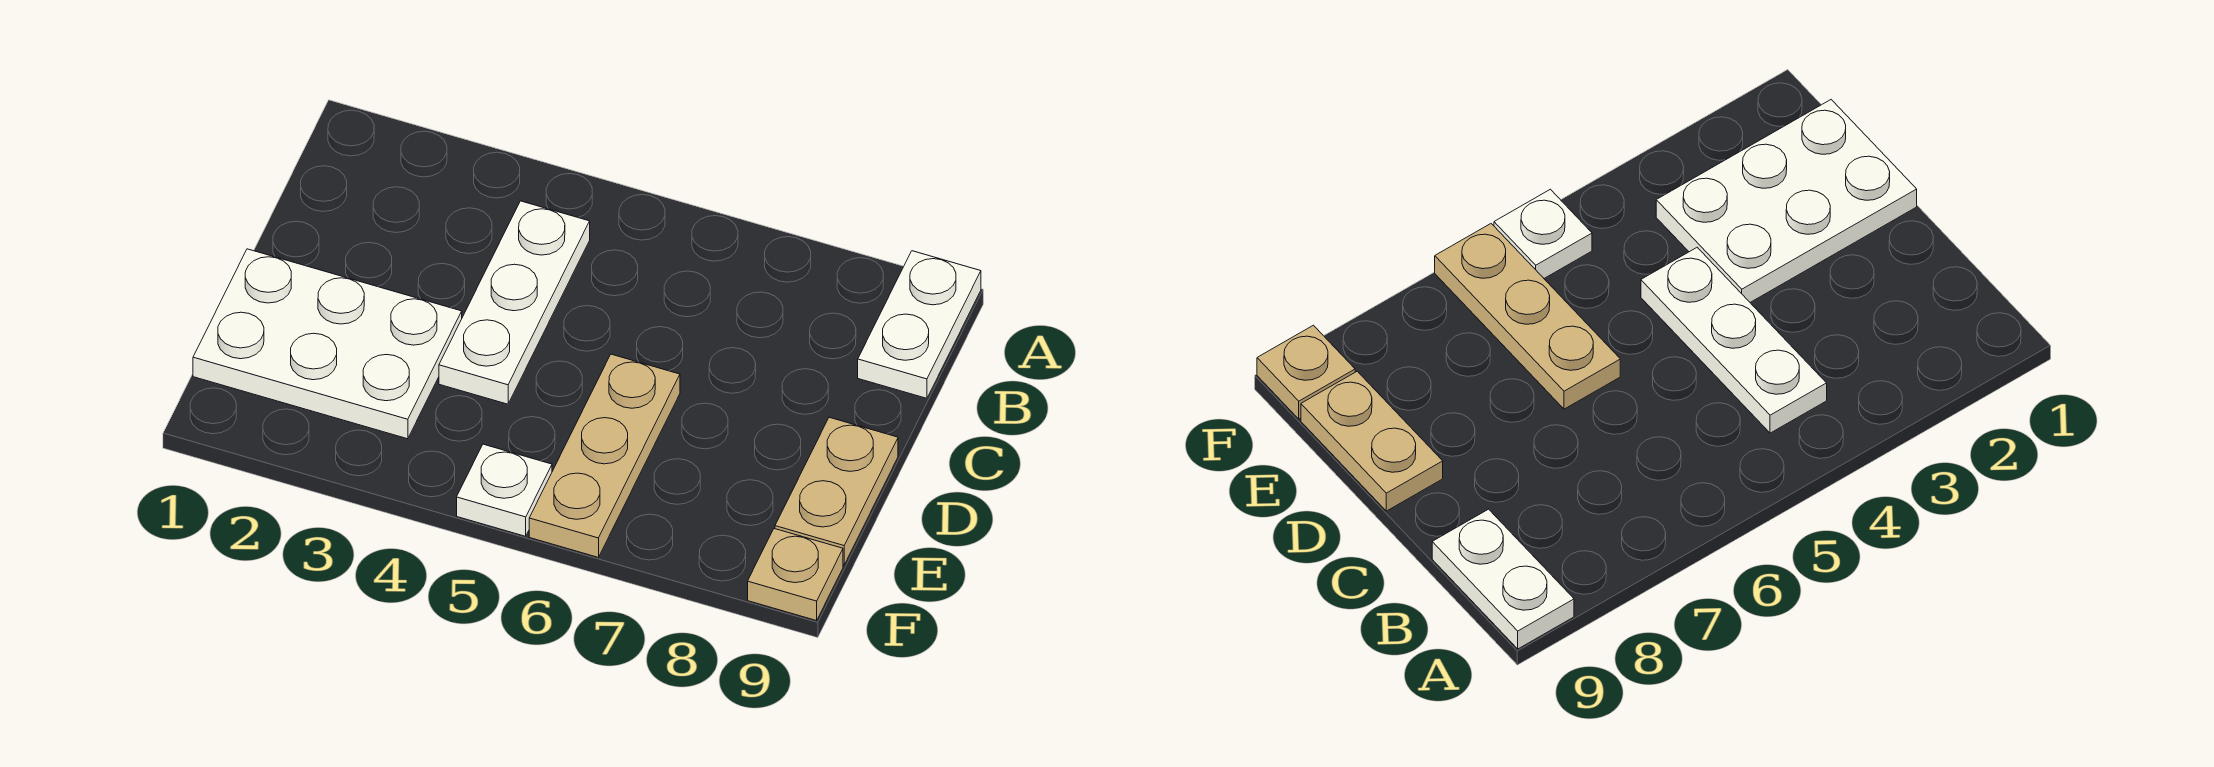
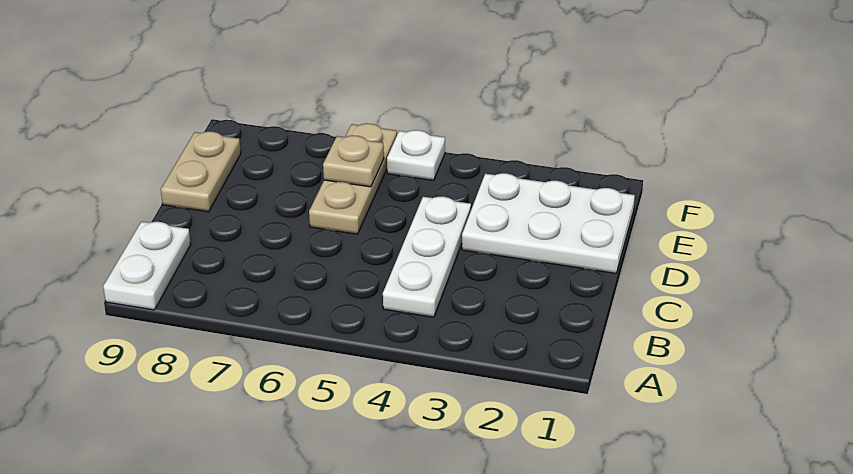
tan 1x1 plate [748,529,843,621] -> tan 1x1 plate moved to [323,135,384,187]

